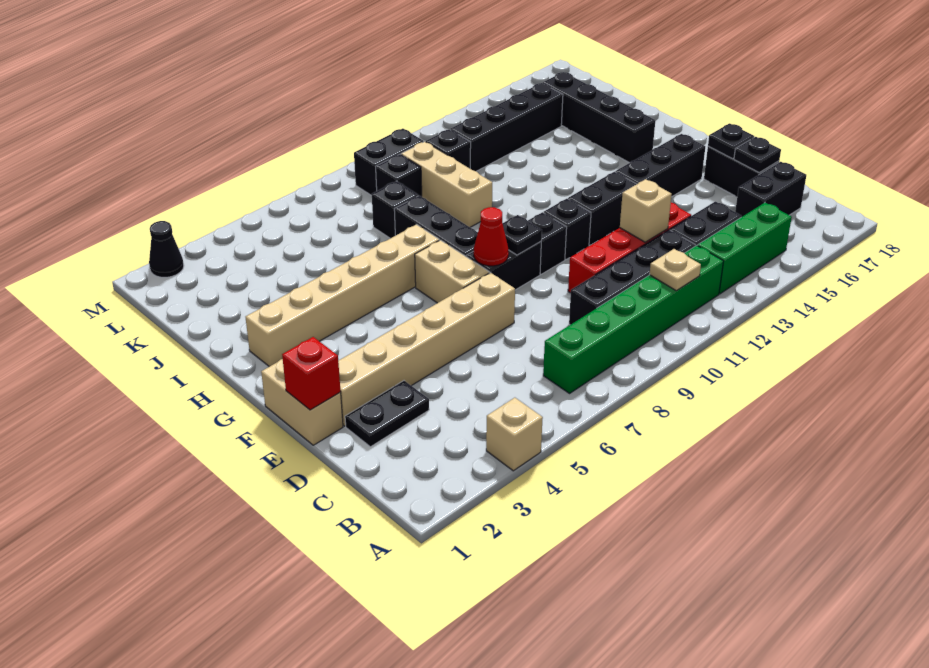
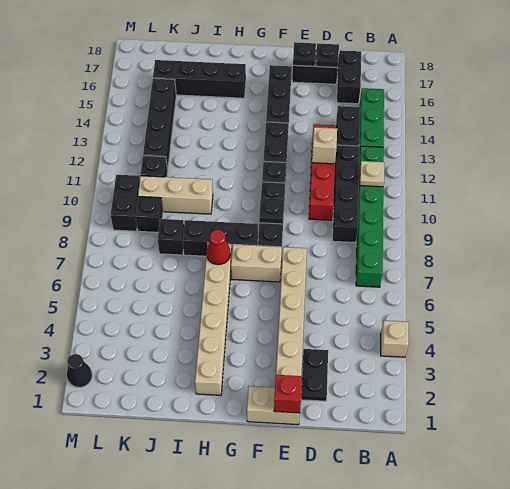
red 1x1 cone [474,207,508,266] -> red 1x1 cone moved to [206,230,231,265]

